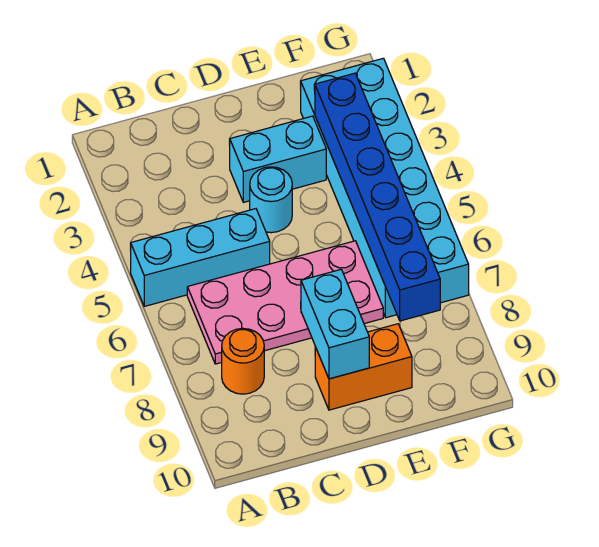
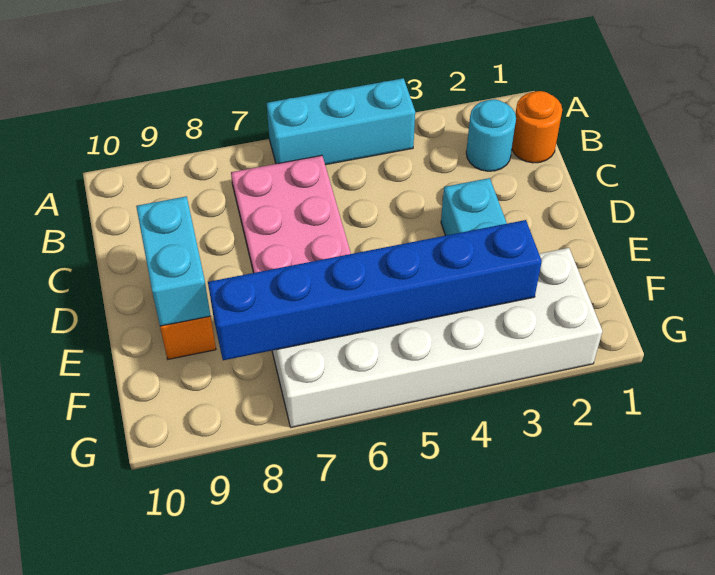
cyan 1x3 brick [130,209,270,306] -> cyan 1x3 brick turned to [267,78,415,165]
orange 1x1 round brick [222,328,264,394] -> orange 1x1 round brick moved to [512,91,562,163]
cyan 1x1 round brick [250,167,292,233] -> cyan 1x1 round brick moved to [466,99,516,171]
cyan 1x2 brick [301,270,369,379] -> cyan 1x2 brick turned to [136,196,211,326]
cyan 2x6 brick [300,58,469,318] -> white 2x6 brick [272,248,603,427]

